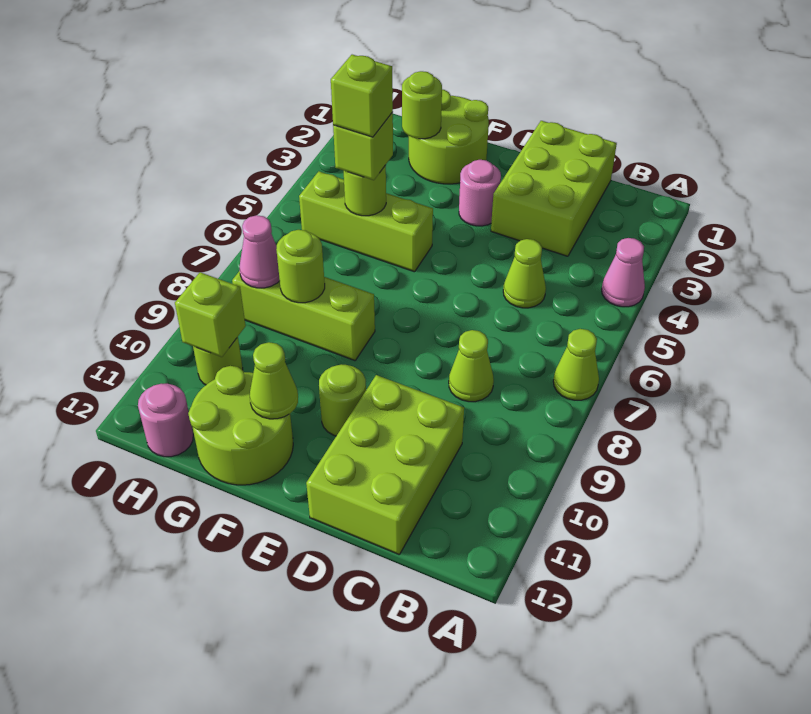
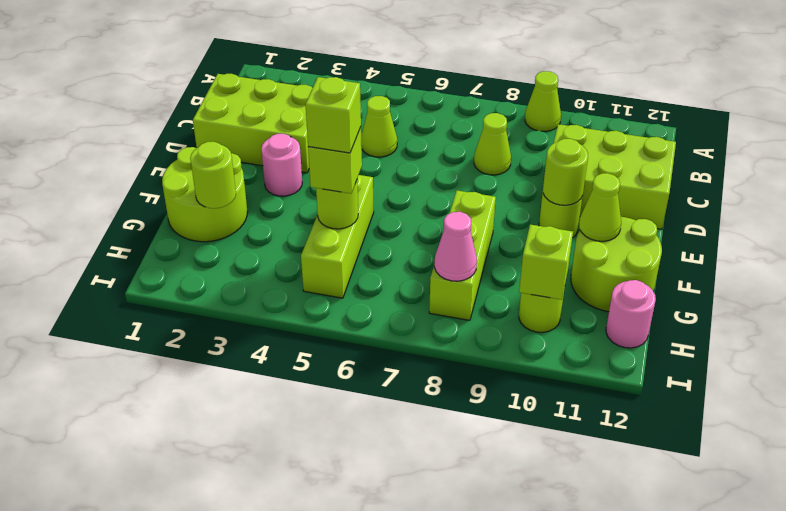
pink 1x1 cone [602,238,645,307] -> none
lime 1x1 cone [553,329,599,400] -> lime 1x1 cone moved to [525,71,561,132]
lime 1x1 round brick [276,230,325,303] -> lime 1x1 round brick moved to [543,139,588,205]

